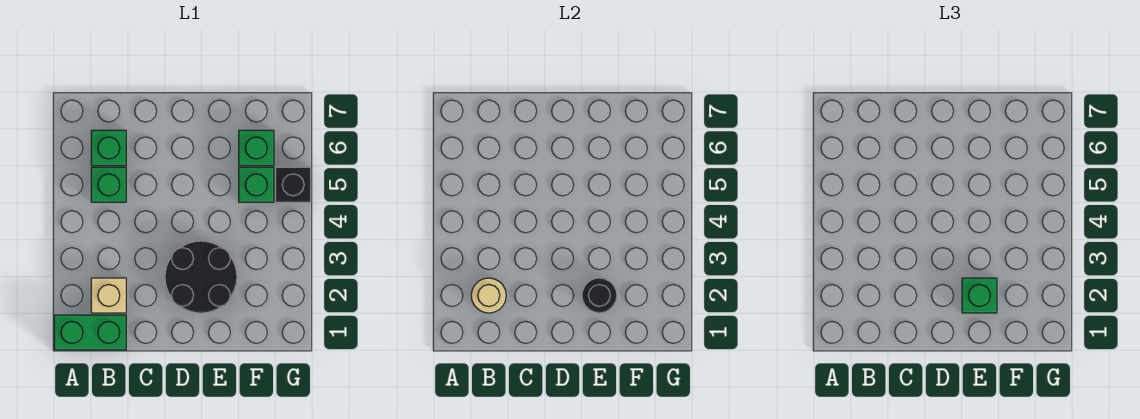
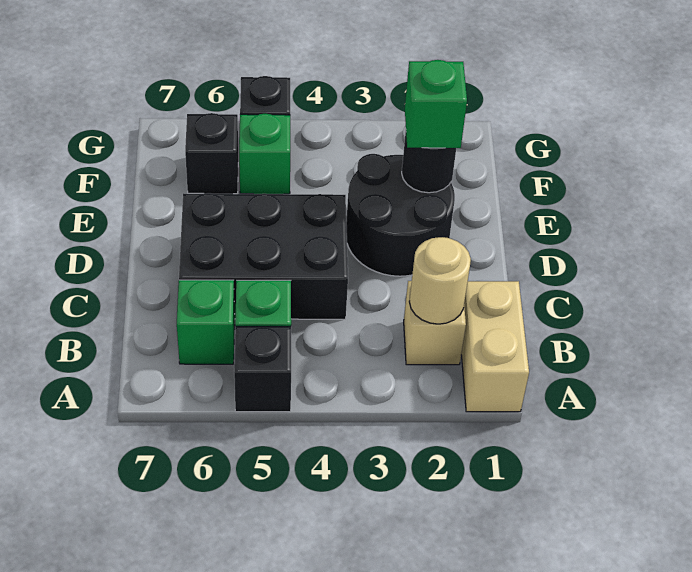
green 1x2 brick [54,315,126,350] -> tan 1x2 brick [461,281,529,412]
none -> black 1x1 brick [234,326,291,412]
none -> black 2x3 brick [179,193,348,319]
green 1x1 brick [239,130,274,166] -> black 1x1 brick [185,113,238,194]

